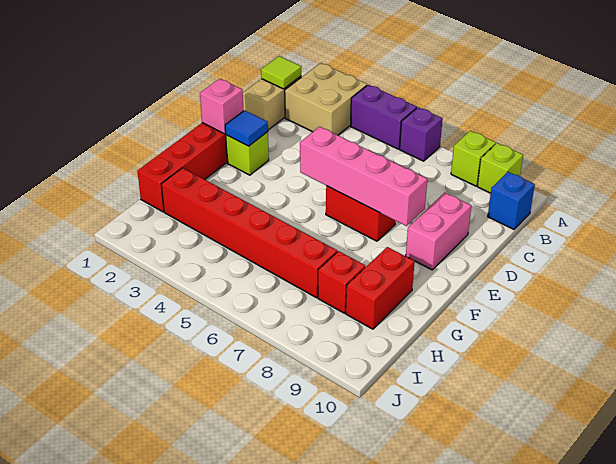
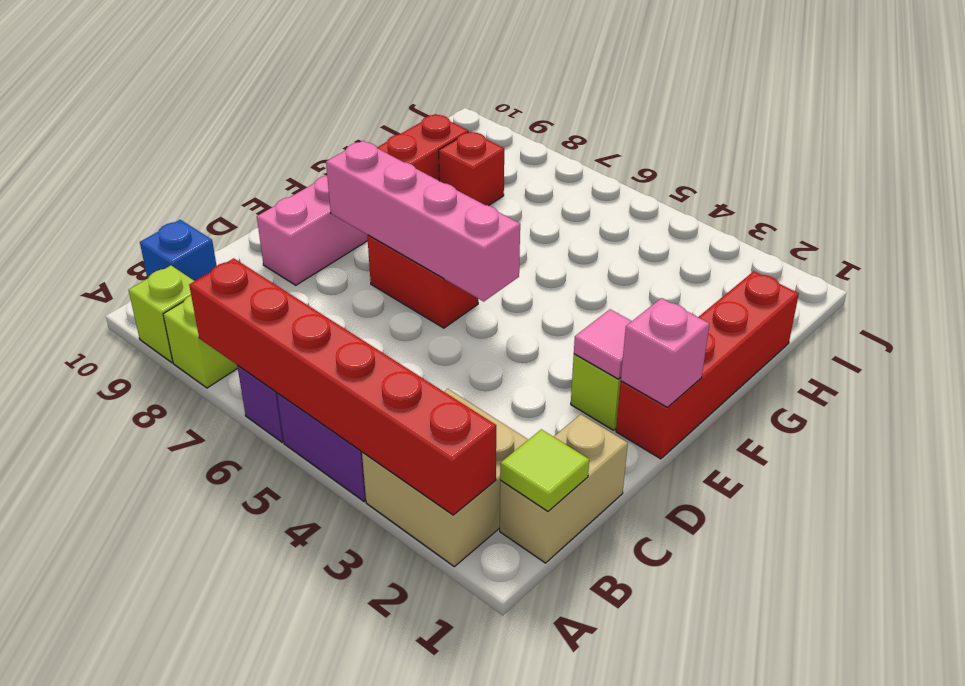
blue 1x1 tile [225,110,268,146] -> pink 1x1 tile [574,309,632,379]
red 1x6 brick [161,168,337,298] -> red 1x6 brick moved to [189,258,496,515]

